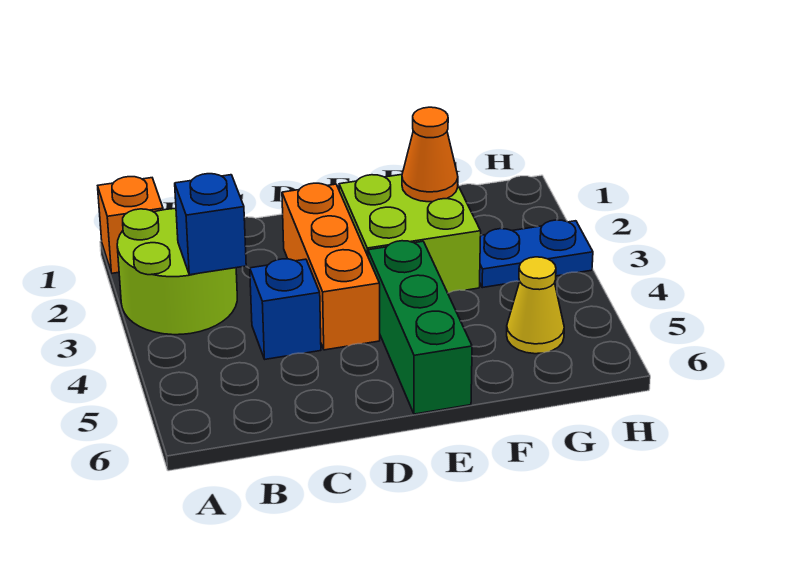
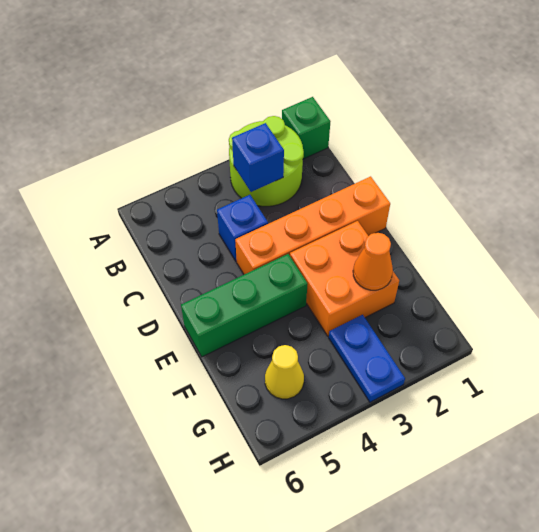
orange 1x1 brick [98,177,163,273] -> green 1x1 brick [282,97,331,159]
orange 1x3 brick [282,183,380,350] -> orange 1x4 brick [235,176,390,274]
lime 2x2 brick [339,174,481,293] -> orange 2x2 brick [290,221,399,336]

